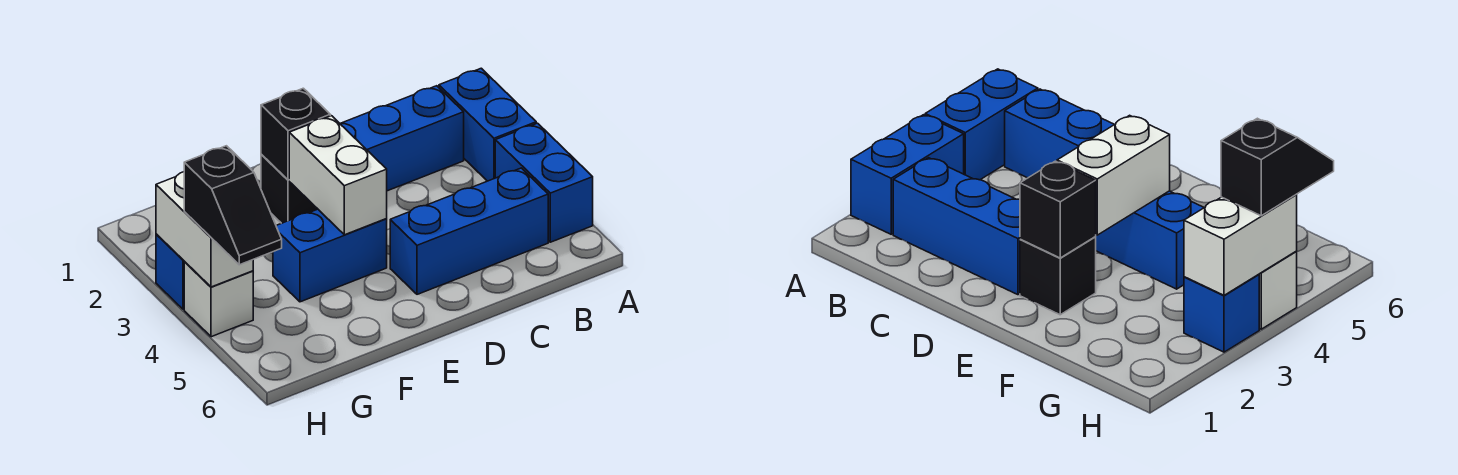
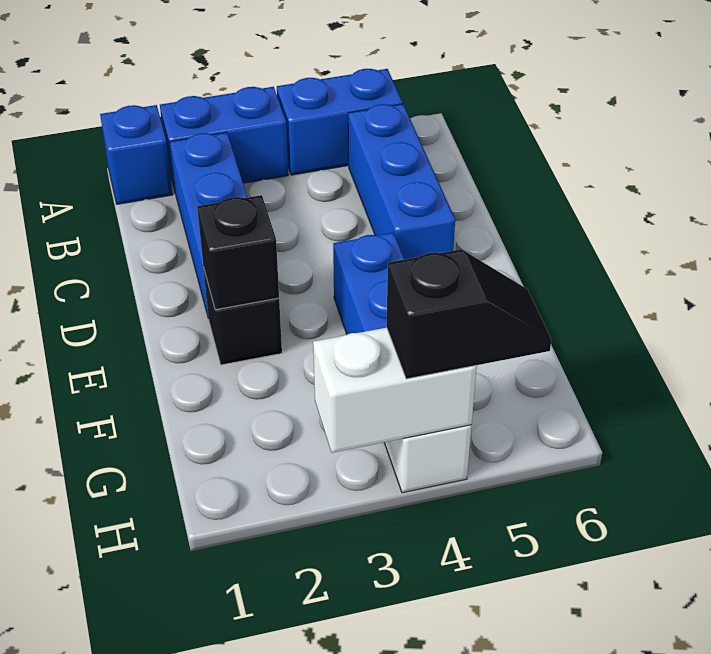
white 1x2 brick [289,116,387,235] -> none
blue 1x1 brick [156,234,184,309] -> blue 1x1 brick moved to [100,105,173,204]

